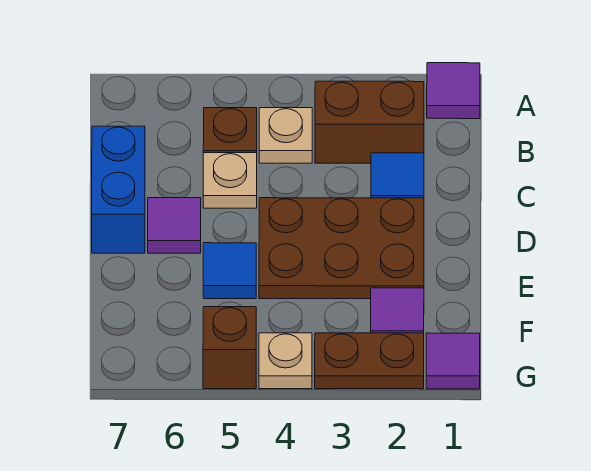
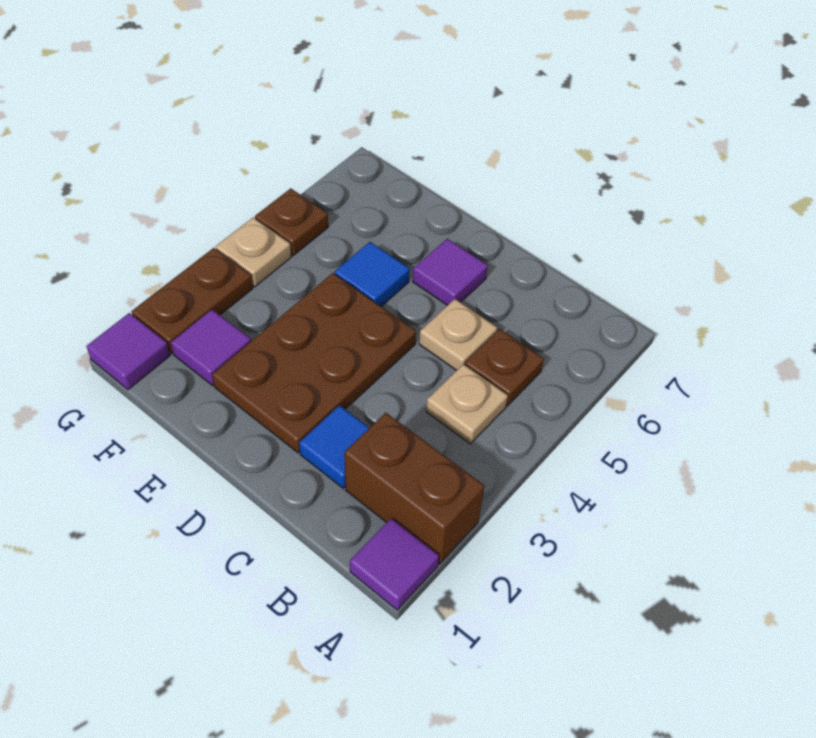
brown 1x2 brick [315,81,424,163] -> brown 1x2 brick turned to [344,413,484,564]
blue 1x2 brick [92,126,145,253] -> none
brown 1x1 brick [203,307,256,389] -> brown 1x1 plate [255,188,328,256]

